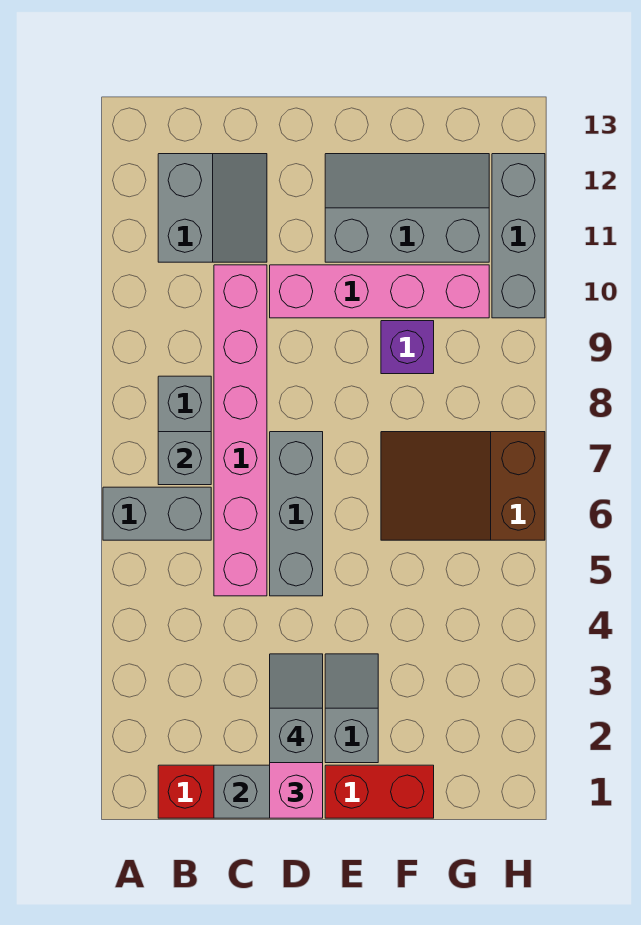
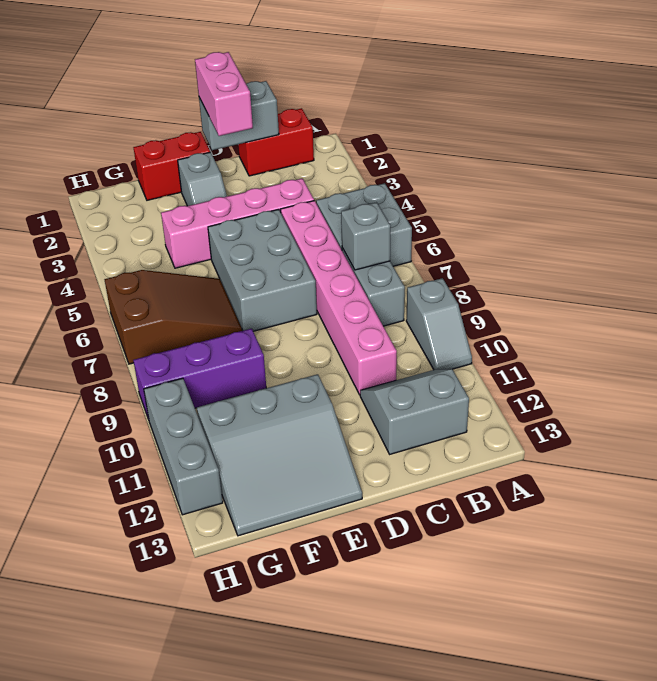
grey 1x2 brick [103,487,211,540] -> grey 2x2 brick [316,183,412,266]
grey 2x2 slope [158,154,267,262] -> grey 2x2 slope turned to [360,369,469,454]
grey 1x2 slope [270,654,323,763] -> grey 1x2 slope moved to [406,278,472,370]
grey 1x3 brick [270,432,323,596] -> grey 2x3 brick [208,209,317,331]
pink 1x4 brick [270,265,489,318] -> pink 1x4 brick moved to [161,179,314,268]
grey 2x3 slope [325,154,489,262] -> grey 3x3 slope [197,374,362,536]
purple 1x1 brick [381,321,434,374] -> purple 1x3 brick [133,329,266,419]

